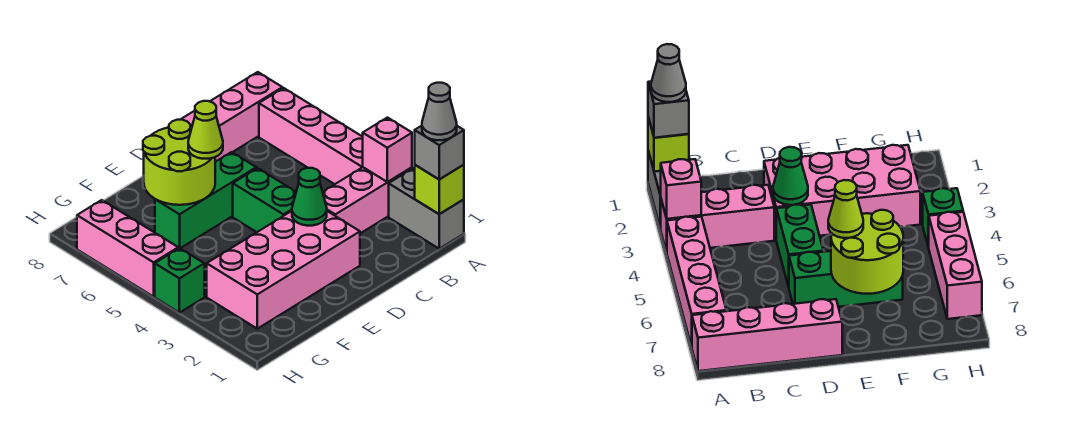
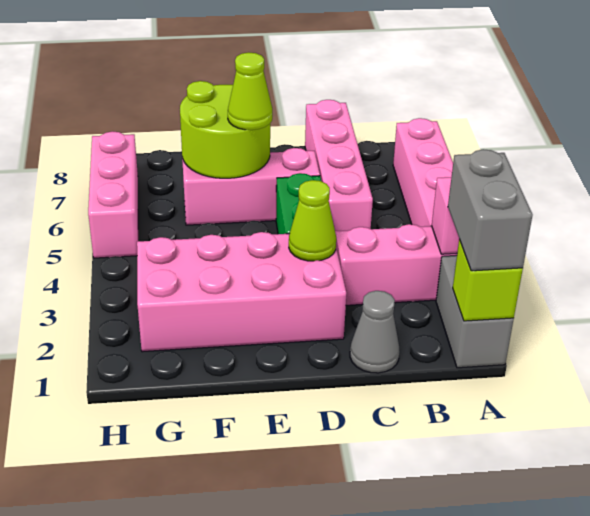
grey 1x1 brick [415,126,464,179] -> grey 1x2 brick [448,149,532,271]
grey 1x1 cone [422,83,457,140] -> grey 1x1 cone moved to [350,291,400,373]
pink 1x4 brick [181,72,282,162] -> pink 1x4 brick turned to [305,100,373,231]
green 1x1 cone [292,168,327,226] -> lime 1x1 cone [289,180,336,261]
green 1x3 brick [155,152,256,248] -> pink 1x3 brick [182,148,320,225]
green 1x1 brick [155,248,204,313] -> none

